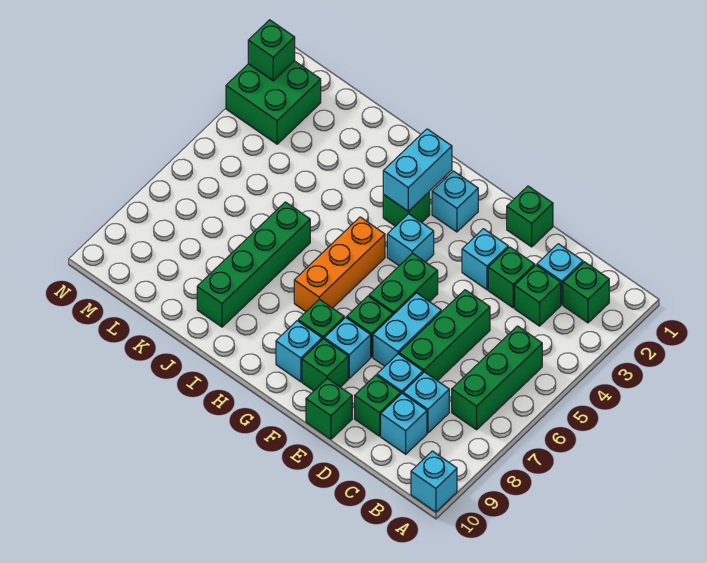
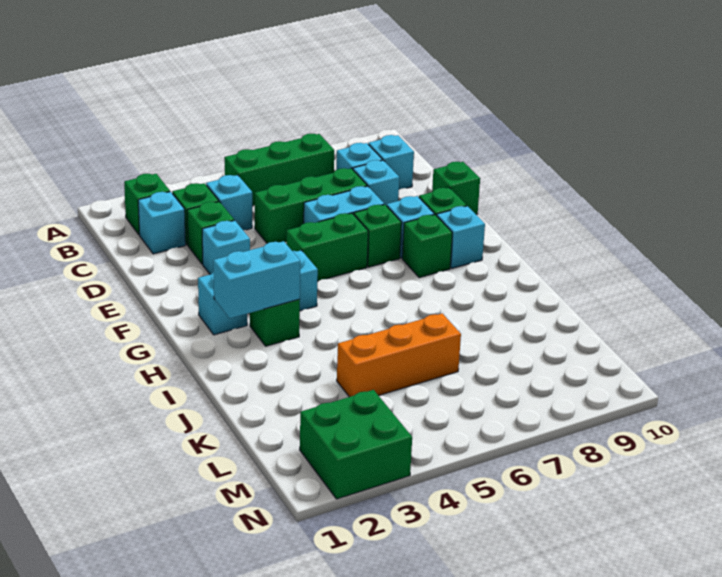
cyan 1x1 brick [411,451,457,512] -> cyan 1x1 brick moved to [206,175,252,230]
green 1x1 brick [355,375,401,436] -> none
green 1x1 brick [507,186,553,247] -> none
orange 1x3 brick [294,217,385,312] -> orange 1x3 brick moved to [337,313,461,397]
green 1x4 brick [197,202,310,327] -> none
green 1x1 brick [248,20,295,81] -> none

